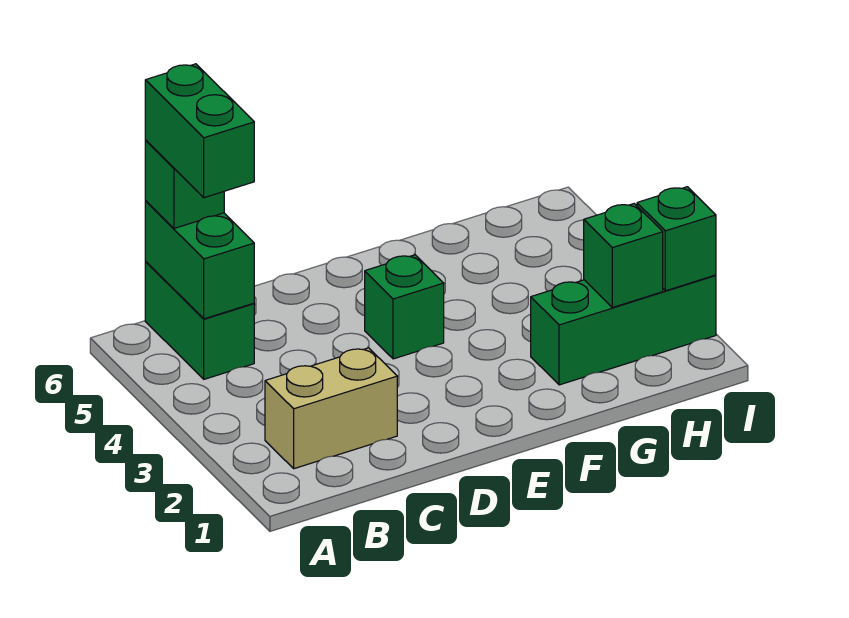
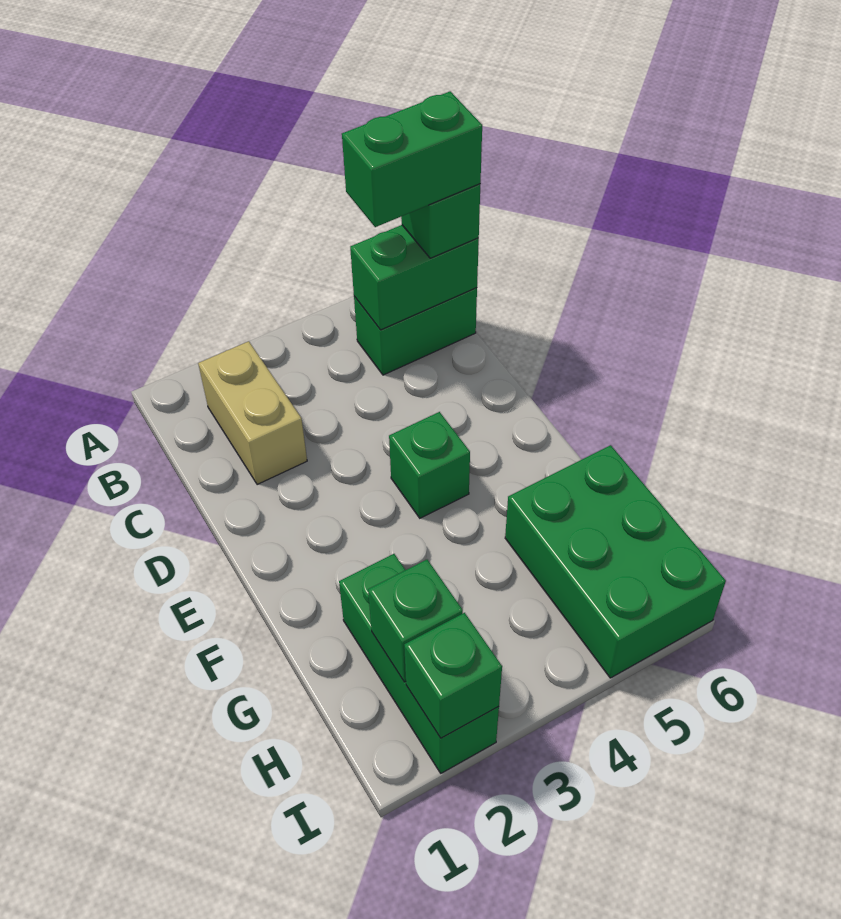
none -> green 2x3 brick [505,445,726,678]

